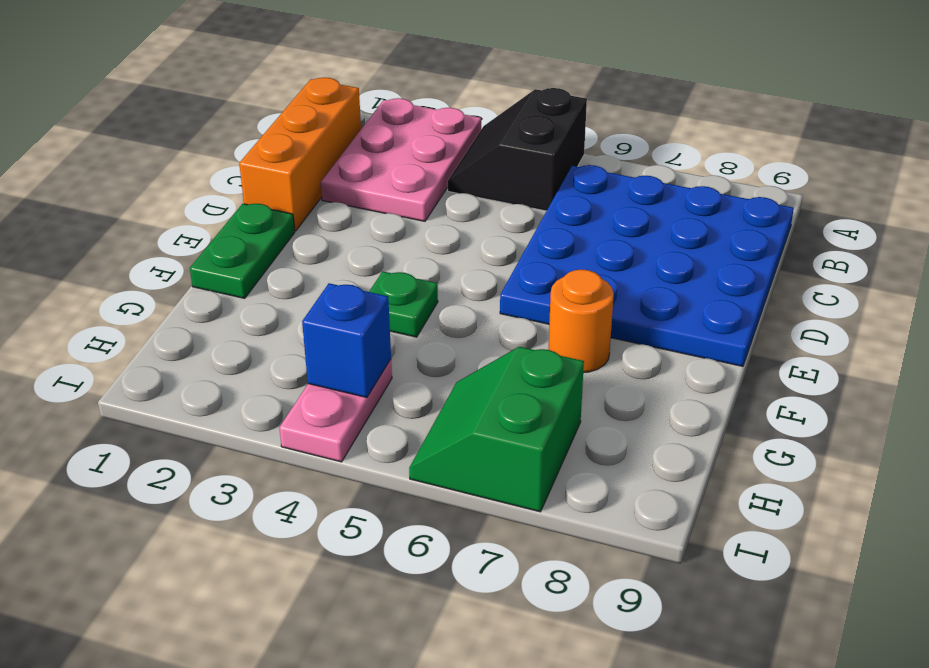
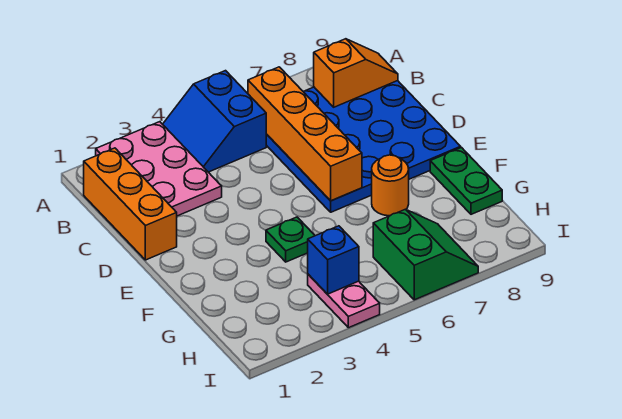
black 2x2 slope [448,88,587,211] -> blue 2x2 slope [163,71,266,172]
none -> orange 1x4 brick [248,67,362,201]
none -> orange 1x2 slope [314,39,398,107]
green 1x2 plate [190,204,295,298] -> green 1x2 plate moved to [430,148,502,214]
green 2x2 slope [409,347,584,512] -> green 2x2 slope turned to [373,209,478,300]

